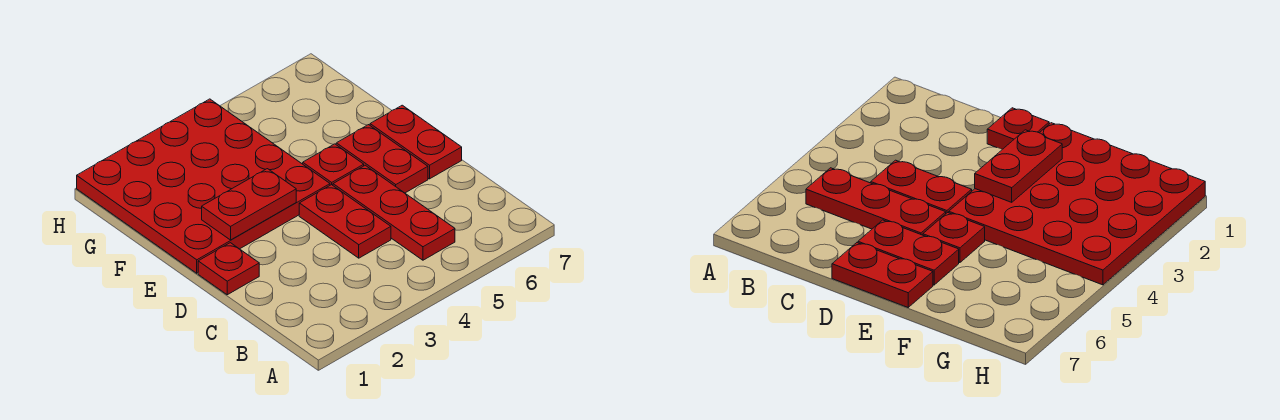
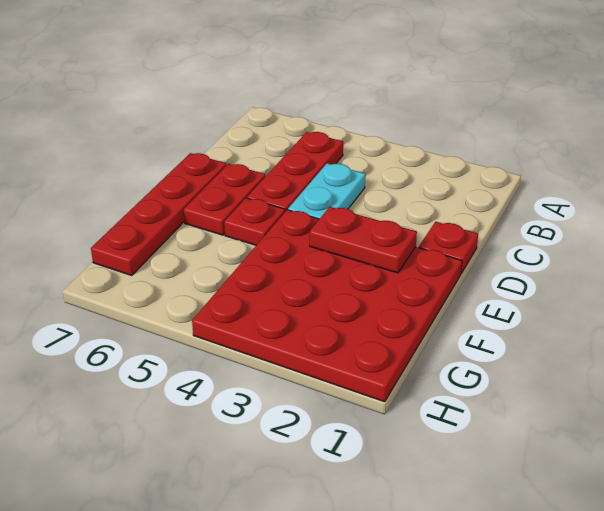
red 1x2 plate [299,185,391,258] -> cyan 1x2 plate [288,163,365,219]
red 1x2 plate [370,105,462,179] -> red 1x4 plate [91,153,226,275]

